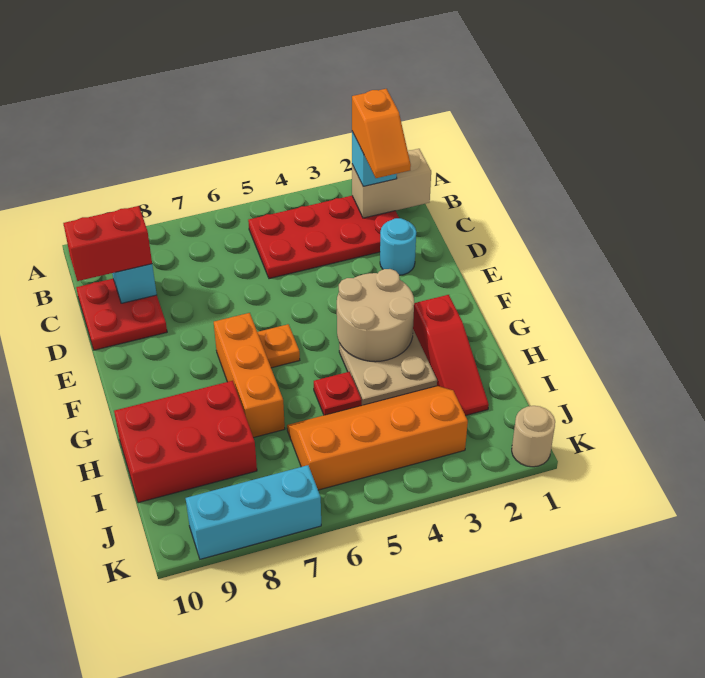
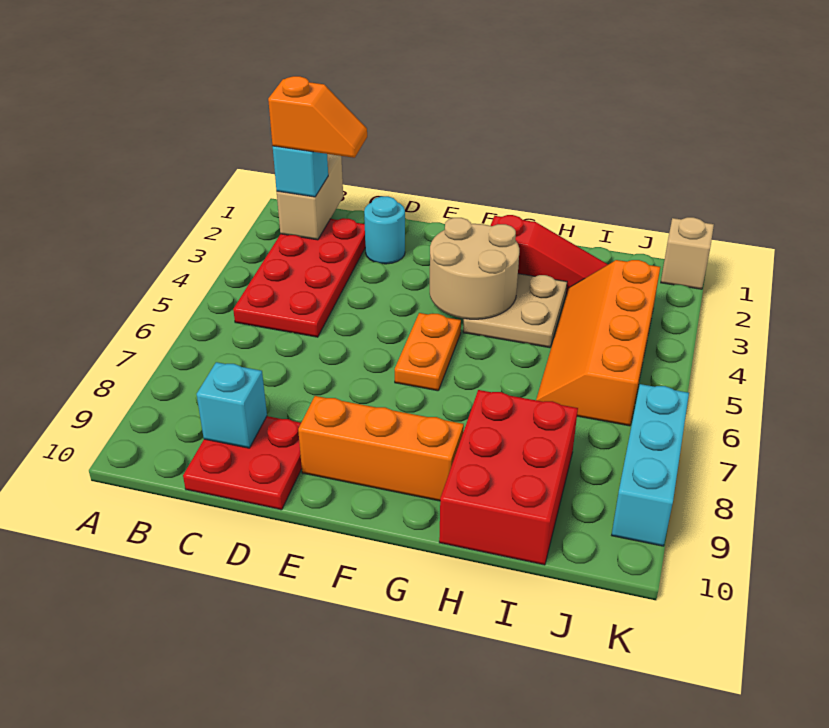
red 1x2 brick [63,206,152,281] -> none
orange 1x1 plate [257,324,300,368] -> orange 1x2 plate [395,313,461,391]
orange 1x3 brick [214,313,285,438] -> orange 1x3 brick moved to [298,396,464,501]
red 1x1 plate [314,372,362,415] -> none
tan 1x1 round brick [512,406,555,467] -> tan 1x1 brick [661,217,714,289]

